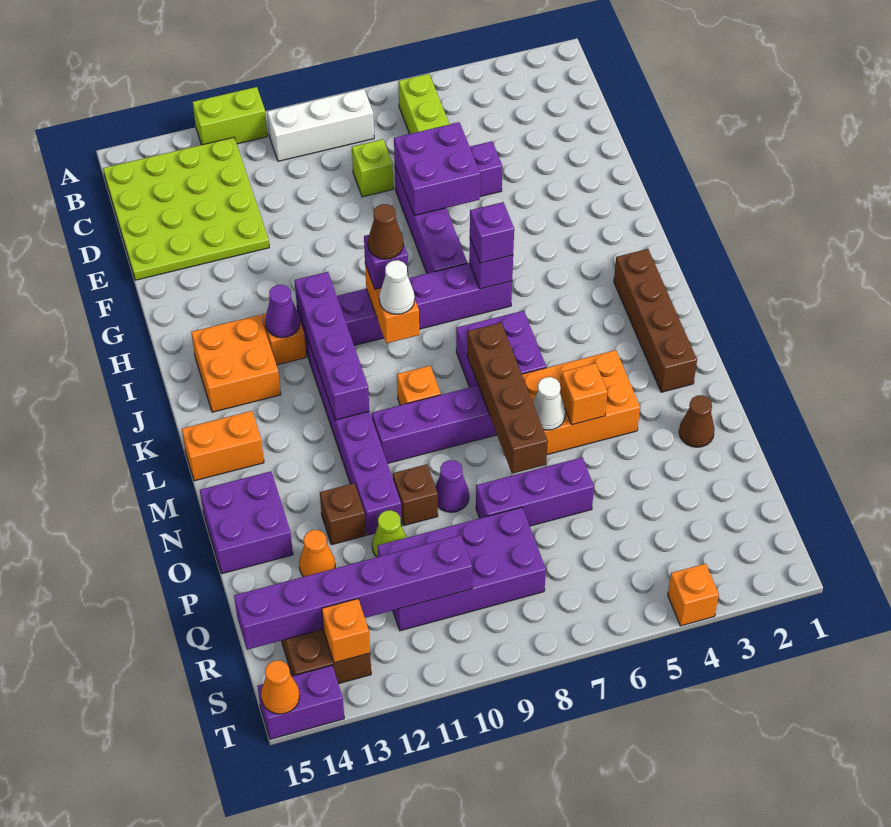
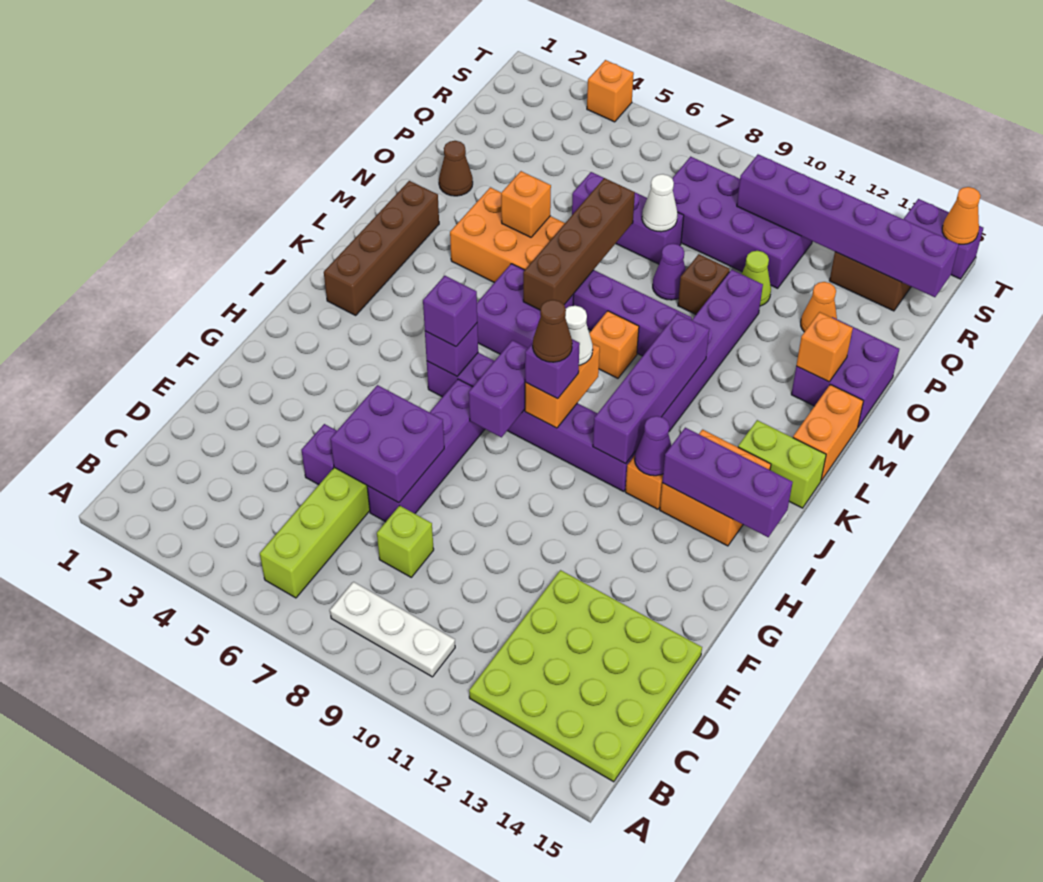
lime 1x2 brick [193,87,268,145] -> lime 1x2 brick moved to [738,420,826,508]
white 1x3 brick [267,89,374,161] -> white 1x3 plate [330,582,455,677]
none -> purple 1x2 brick [469,340,528,437]
none -> purple 1x3 brick [662,428,793,537]
orange 1x2 brick [182,411,264,481] -> orange 1x2 brick turned to [793,385,863,481]
white 1x1 cone [533,377,565,430] -> white 1x1 cone moved to [642,174,678,232]
brown 1x1 brick [320,483,366,545] -> none
orange 1x1 brick [322,599,370,663] -> orange 1x1 brick moved to [796,312,853,382]

